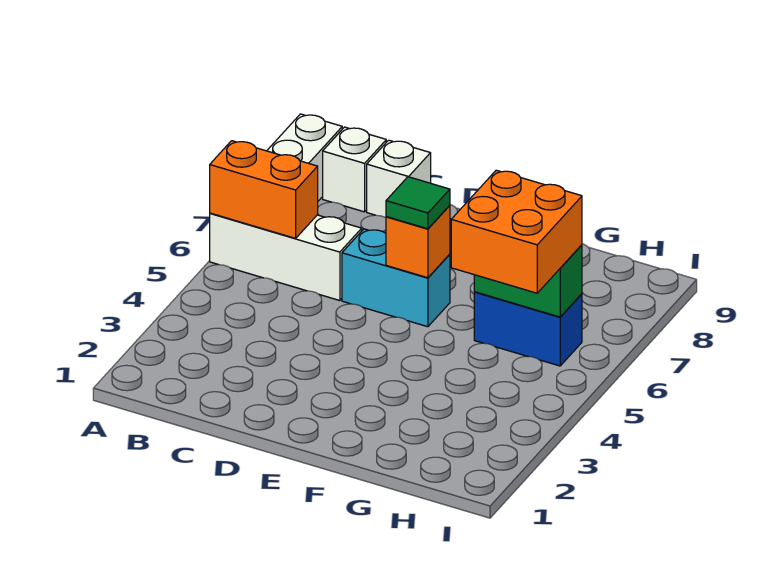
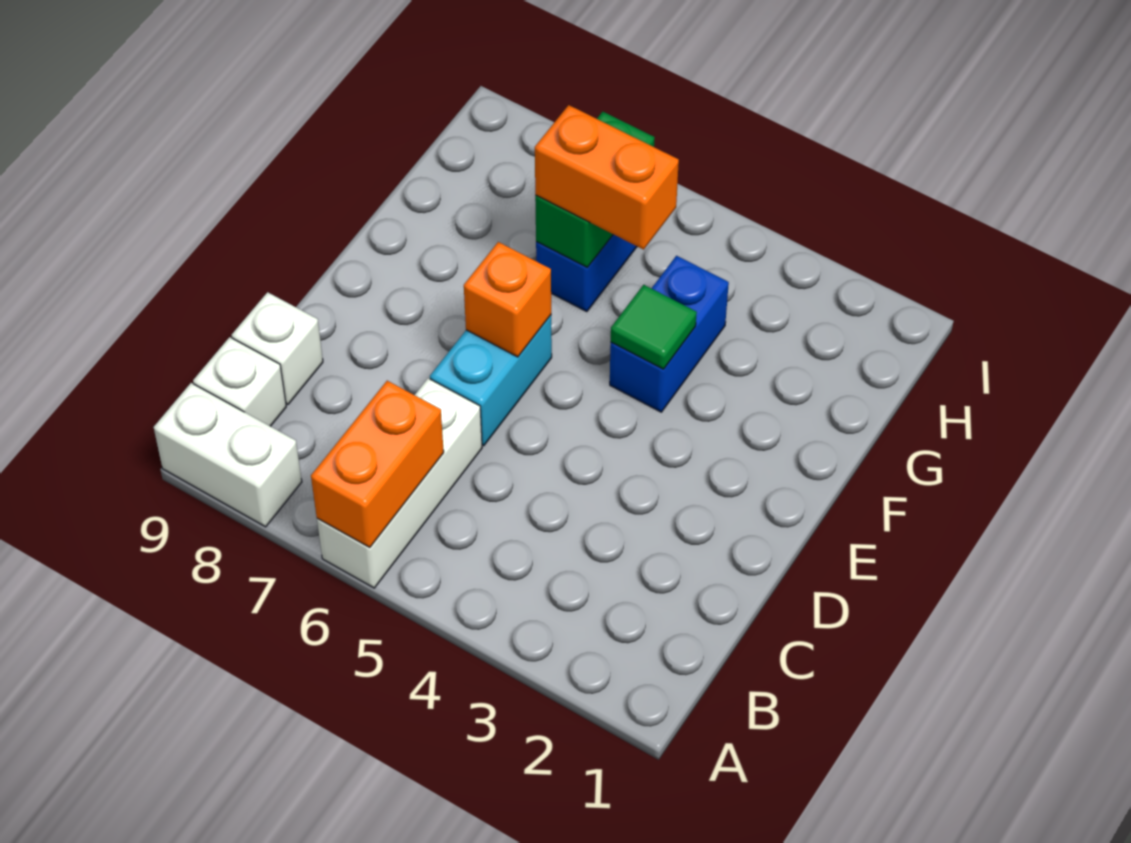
green 1x1 tile [386,177,450,229] -> green 1x1 tile moved to [611,285,697,369]
none -> blue 1x2 brick [610,256,729,412]
orange 2x2 brick [451,170,582,293] -> orange 1x2 brick [535,105,679,249]

